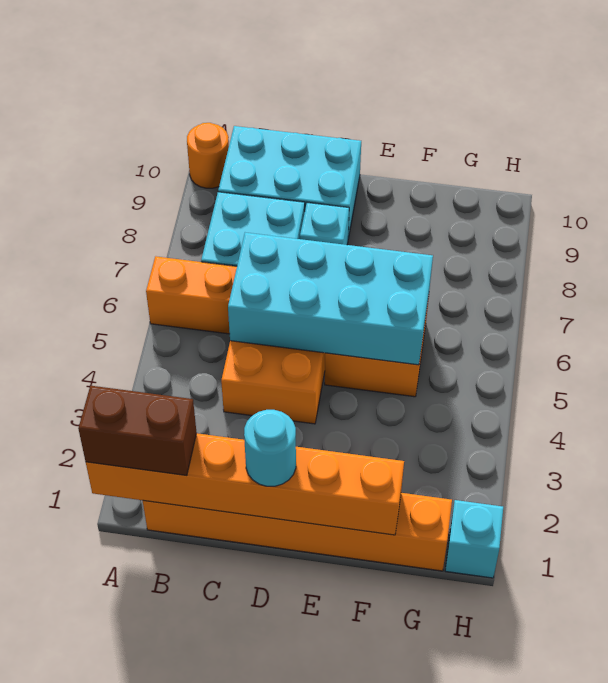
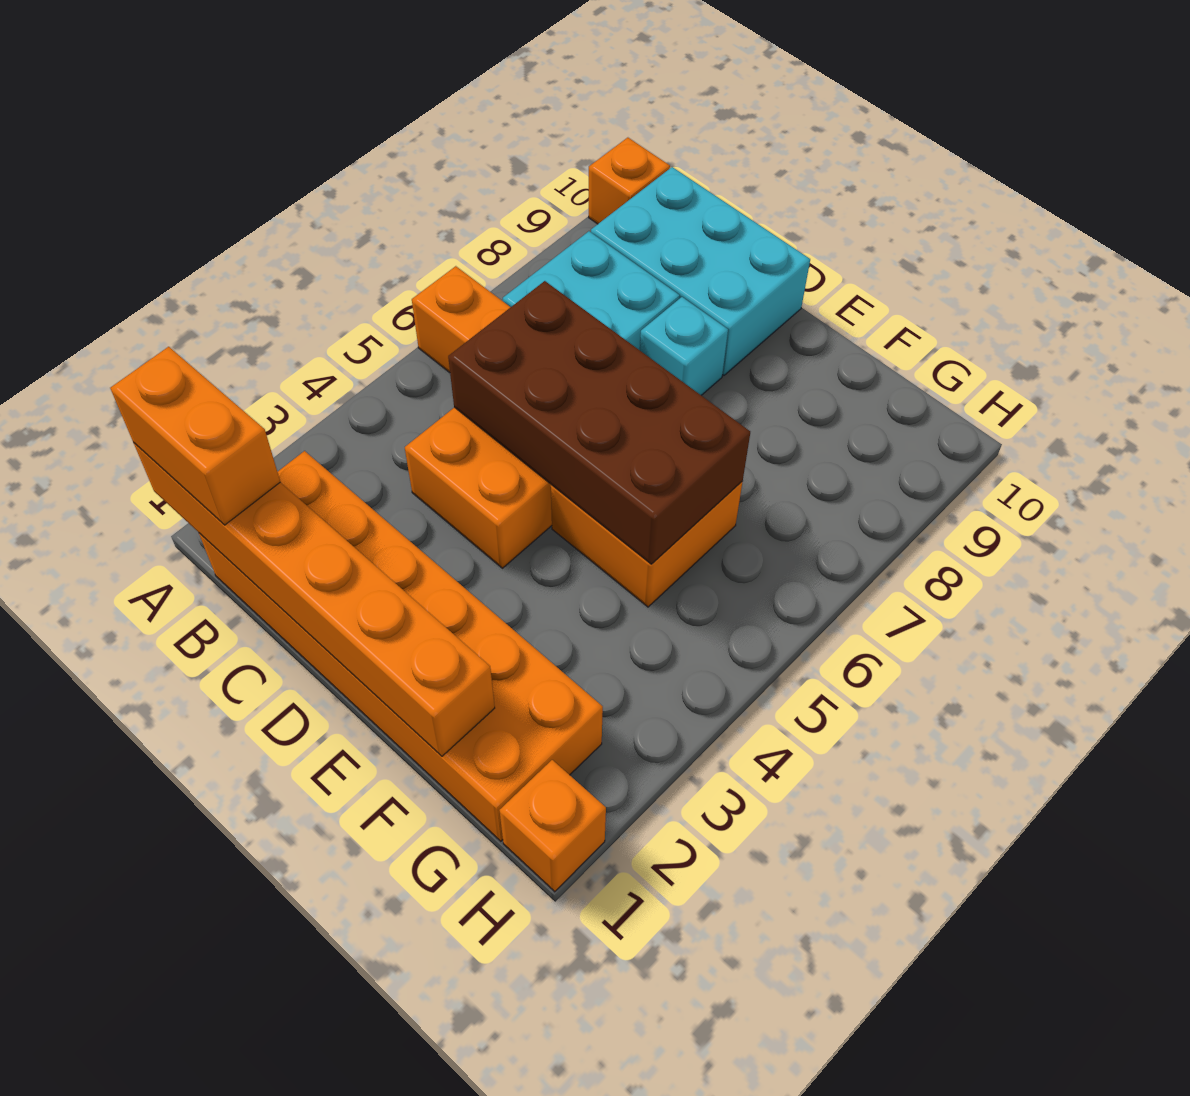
brown 1x2 brick [78,386,197,475] -> orange 1x2 brick [110,347,280,525]
orange 1x1 round brick [187,123,229,188] -> orange 1x1 brick [589,138,670,224]
orange 1x6 brick [143,493,452,571] -> orange 2x6 brick [199,451,603,841]
cyan 2x4 brick [228,233,433,365] -> brown 2x4 brick [448,281,750,564]
cyan 1x1 round brick [244,410,296,486] -> none
cyan 1x1 brick [445,500,503,578] -> orange 1x1 brick [499,760,606,892]

